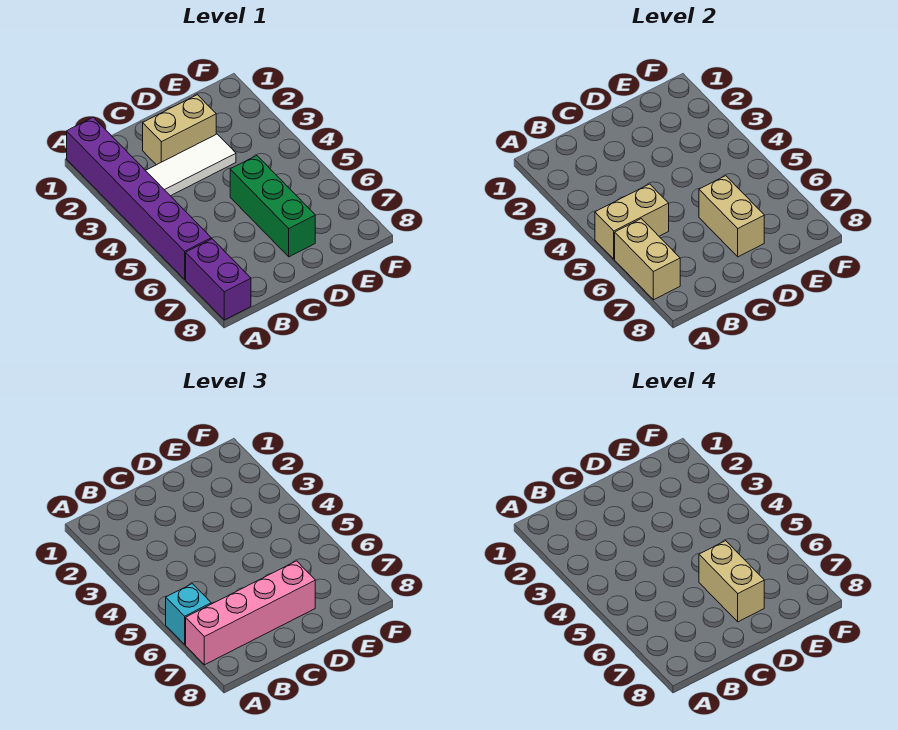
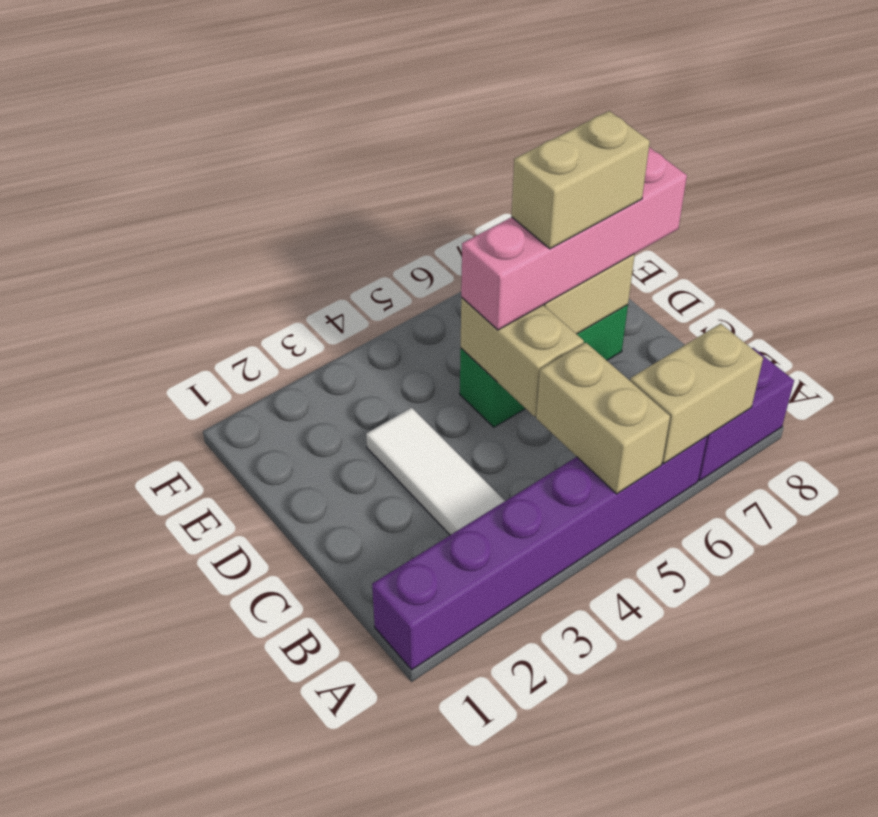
cyan 1x1 brick [166,584,211,644] -> none
pink 1x4 brick [186,561,315,665] -> pink 1x4 brick turned to [461,147,687,330]
tan 1x2 brick [143,95,216,165] -> tan 1x2 brick moved to [461,298,584,417]

